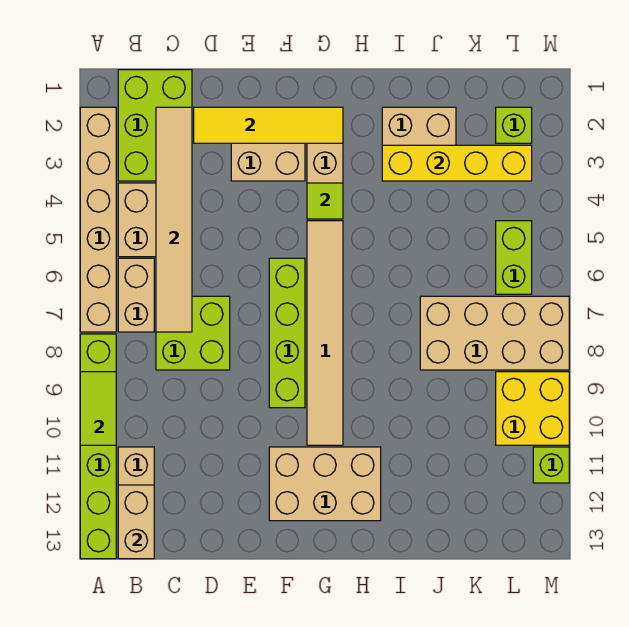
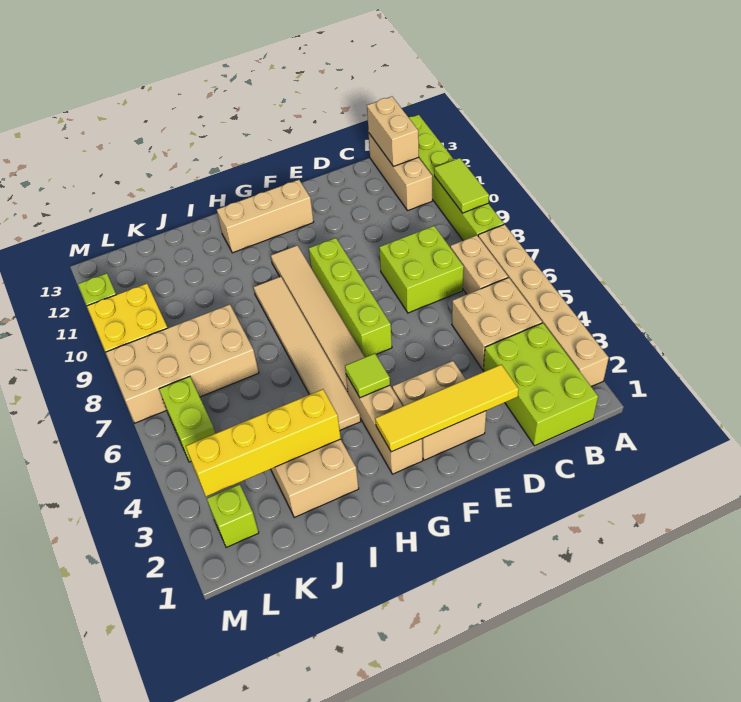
tan 1x6 tile [156,107,192,332] -> tan 1x6 tile moved to [254,277,361,430]
tan 2x3 brick [269,447,381,521] -> tan 1x3 brick [217,180,314,253]

